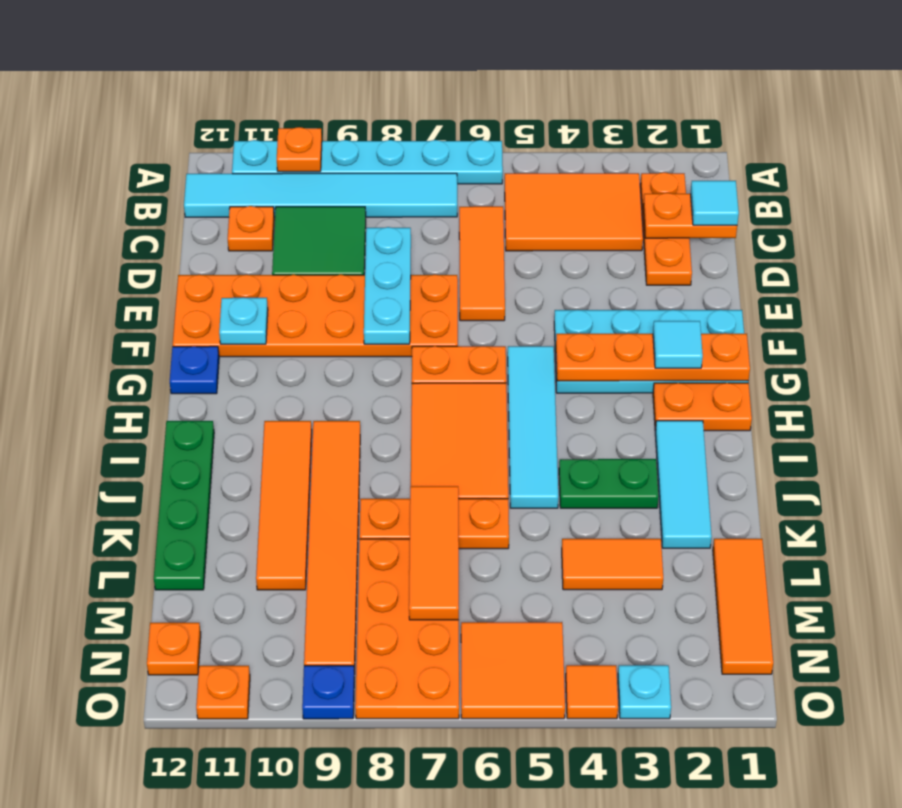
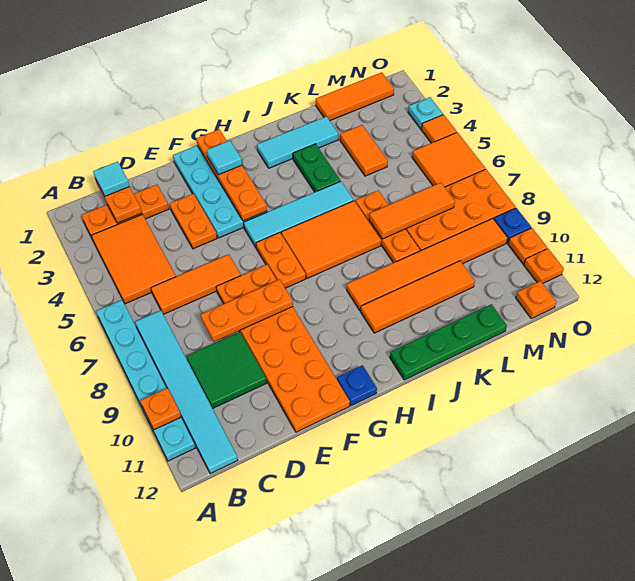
orange 1x1 plate [228,206,274,251] -> orange 1x1 plate moved to [508,228,547,264]
cyan 1x3 plate [364,227,411,344] -> orange 1x3 plate [201,280,293,342]
cyan 1x1 plate [219,297,268,344] -> none
orange 1x2 plate [653,383,752,431] -> orange 1x2 plate moved to [170,194,217,249]

